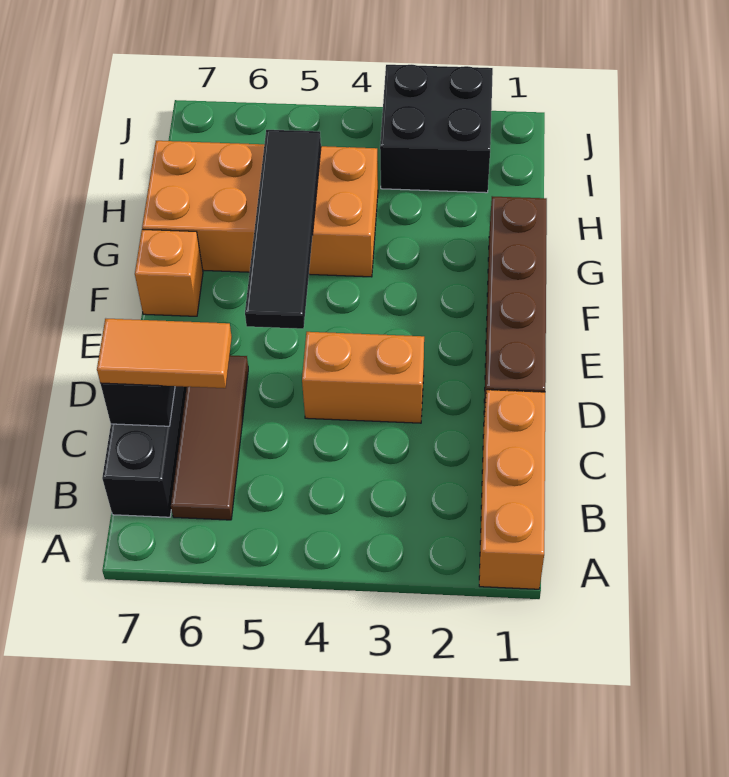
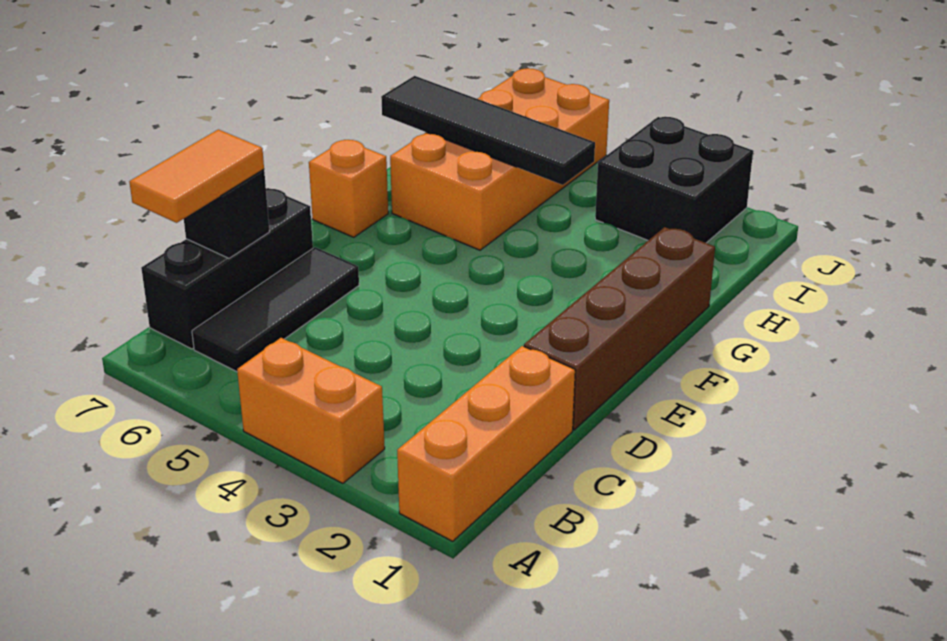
brown 1x3 tile [171,355,248,520] -> black 1x3 tile [192,247,359,372]
orange 1x2 tile [97,319,232,388] -> orange 1x2 tile turned to [129,129,264,223]
orange 1x2 brick [302,332,424,423] -> orange 1x2 brick moved to [237,338,385,484]
black 1x4 tile [245,130,321,329] -> black 1x4 tile turned to [381,76,595,185]
orange 2x4 brick [142,141,378,277] -> orange 2x4 brick turned to [390,68,609,250]

